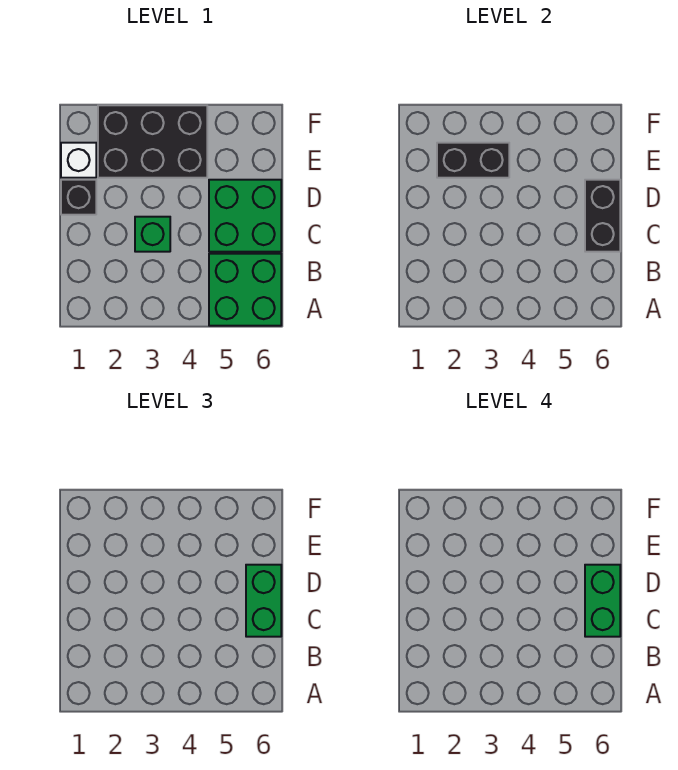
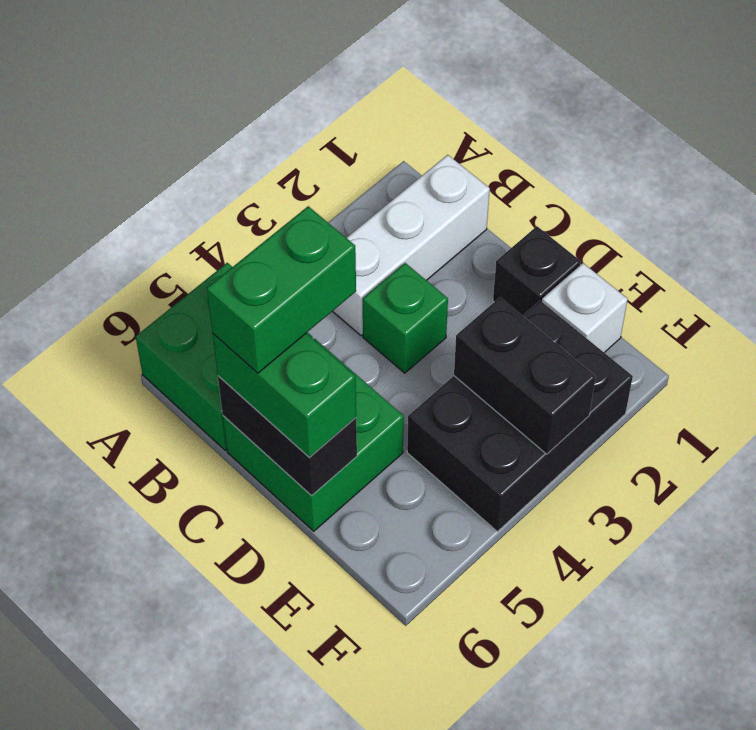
none -> white 1x3 brick [333,155,490,335]
green 1x2 brick [585,565,620,637] -> green 1x2 brick turned to [207,206,356,373]
black 1x2 brick [437,143,509,178] -> black 1x2 brick turned to [454,298,596,454]

